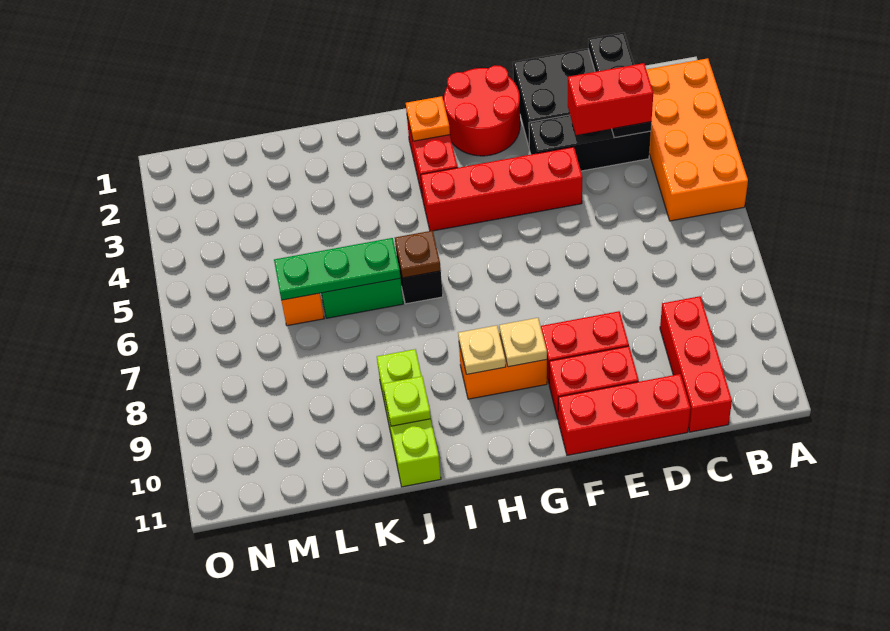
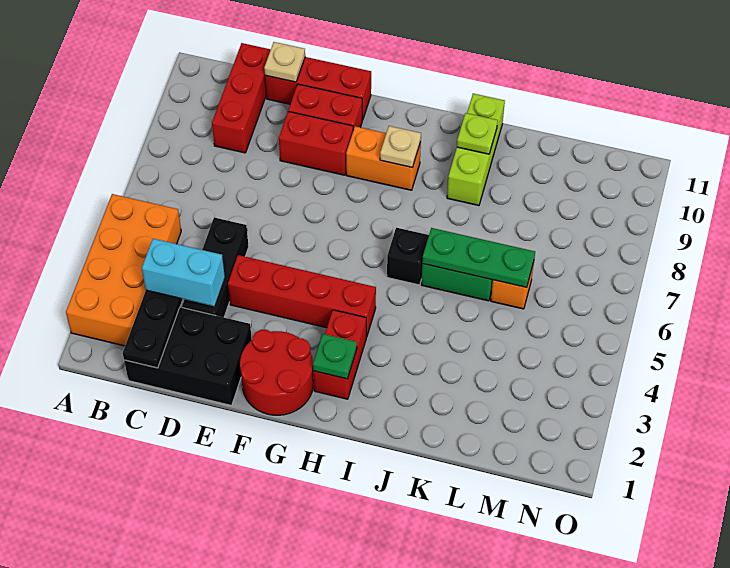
black 1x3 brick [529,115,651,171] -> black 1x3 brick turned to [182,217,249,317]
red 1x2 brick [568,63,653,135] -> cyan 1x2 brick [142,239,225,306]
tan 1x1 plate [499,318,547,367] -> tan 1x1 plate moved to [264,42,305,82]
orange 1x1 plate [406,96,450,141] -> green 1x1 plate [313,334,357,379]
brown 1x1 plate [395,231,441,278] -> none

